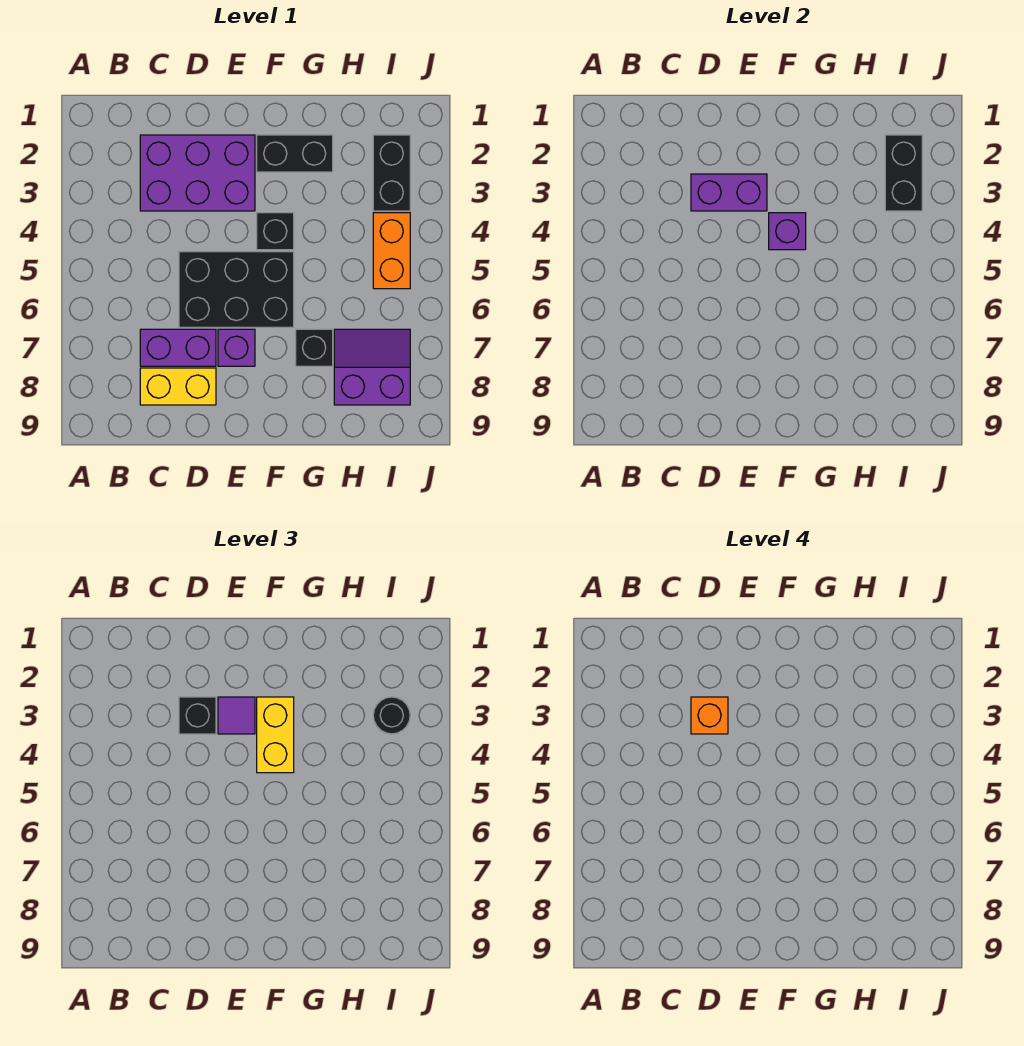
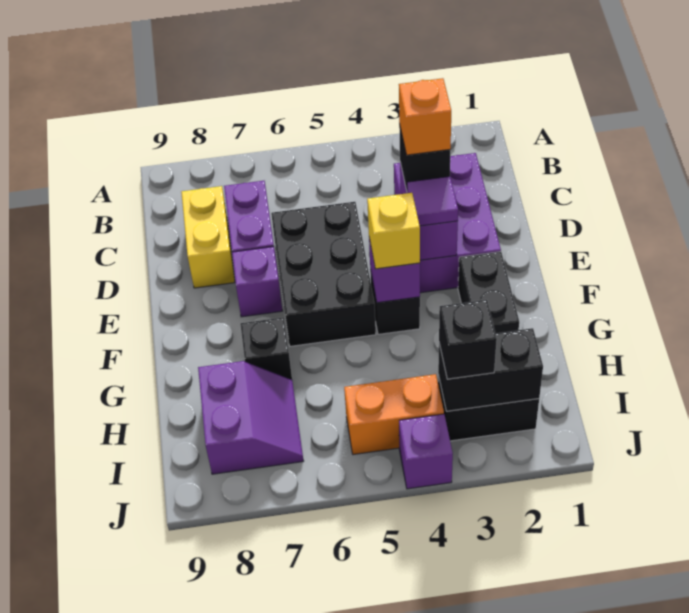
yellow 1x2 brick [257,697,294,773] -> yellow 1x1 brick [367,193,420,269]
black 1x1 round brick [373,697,410,734] -> black 1x1 brick [439,300,497,379]
none -> purple 1x1 brick [399,414,453,489]

